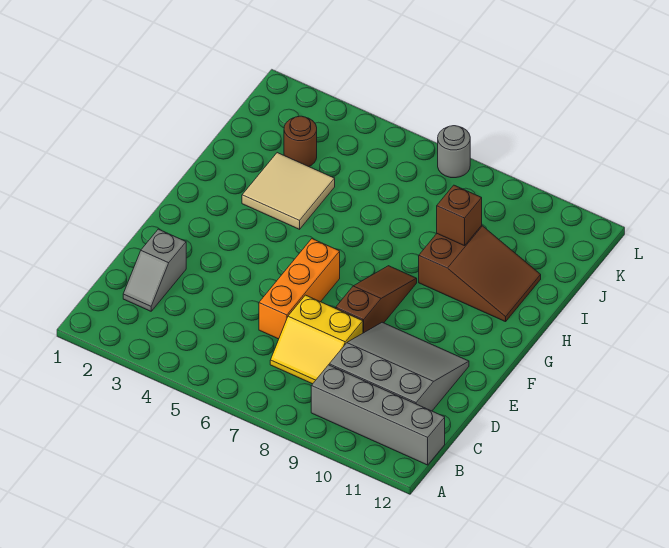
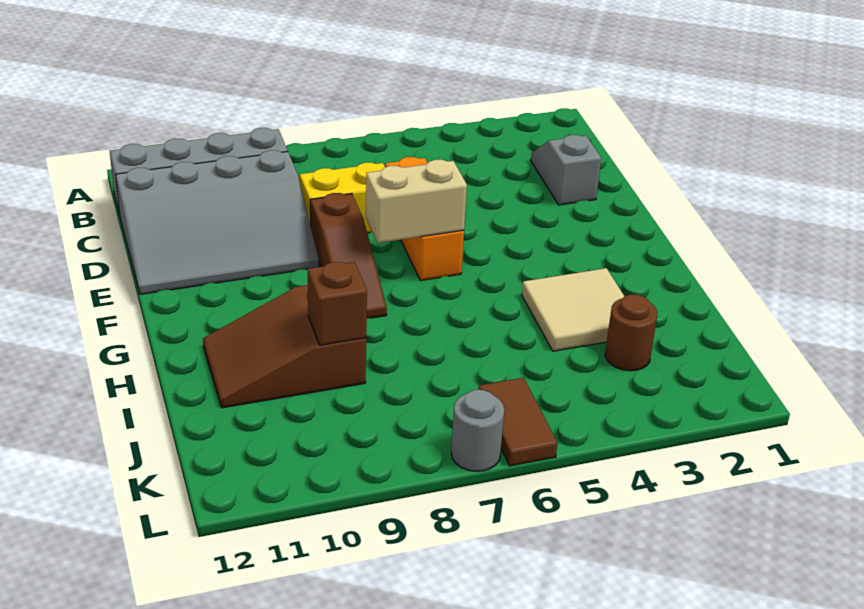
grey 3x3 slope [329,322,469,411] -> grey 3x4 slope [116,150,319,294]
none -> tan 1x2 brick [366,160,467,243]
none -> brown 1x2 tile [478,378,558,466]

